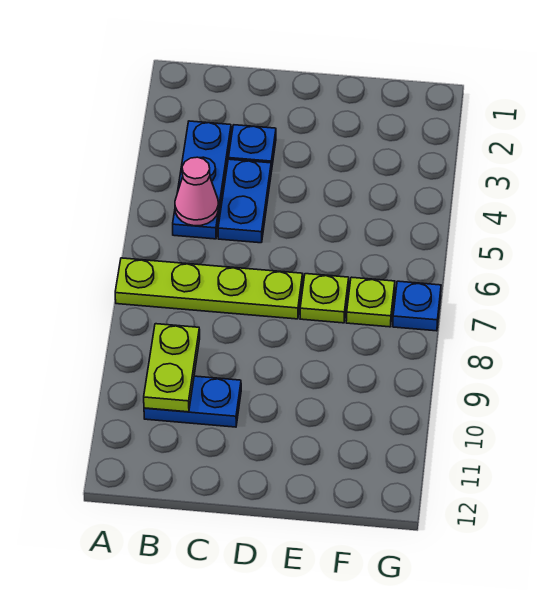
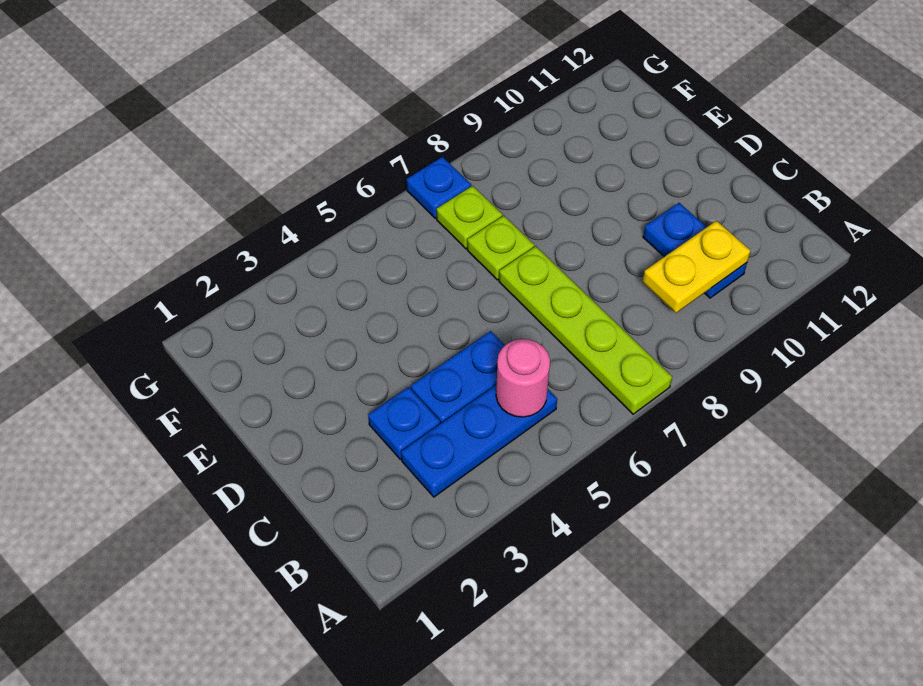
pink 1x1 cone [175,157,218,226] -> pink 1x1 round brick [496,339,550,417]
lime 1x2 plate [144,324,200,412] -> yellow 1x2 plate [643,221,750,313]

